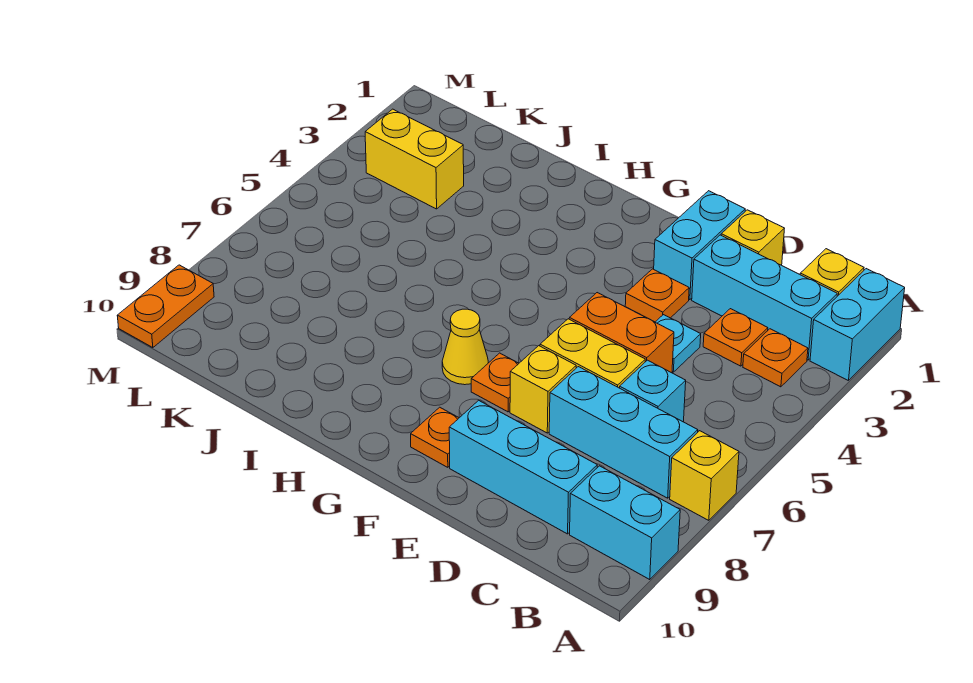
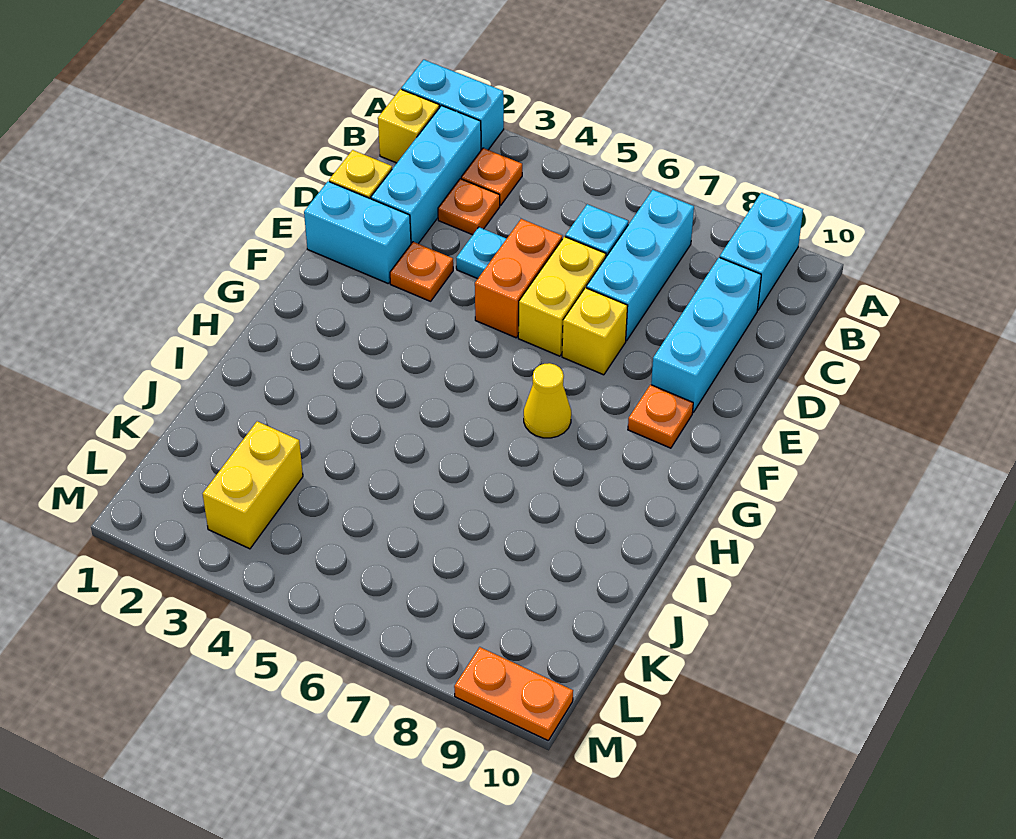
yellow 1x1 brick [670,431,739,520] -> none
orange 1x1 plate [471,353,519,412] -> none

